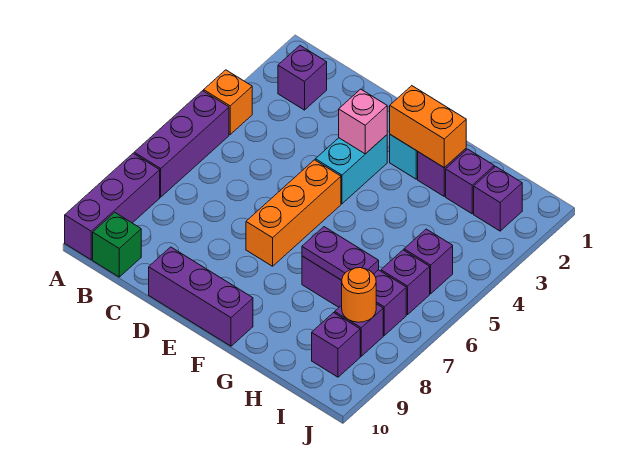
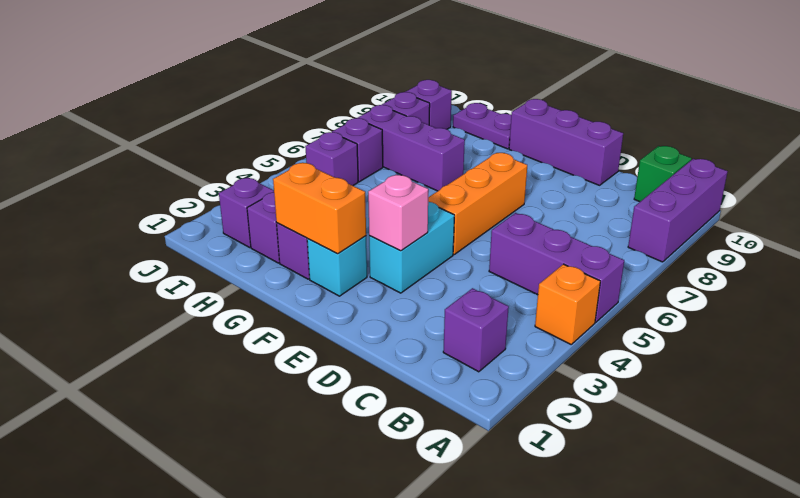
purple 1x3 brick [134,91,229,197] -> purple 1x3 brick turned to [489,213,624,322]
purple 1x2 plate [302,227,379,280] -> purple 1x2 plate moved to [453,103,511,149]
orange 1x1 round brick [342,268,376,322] -> none

